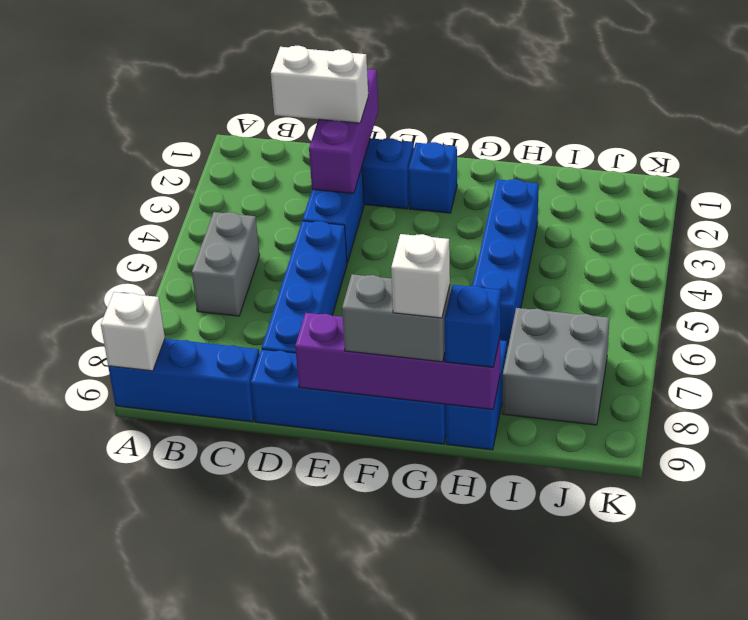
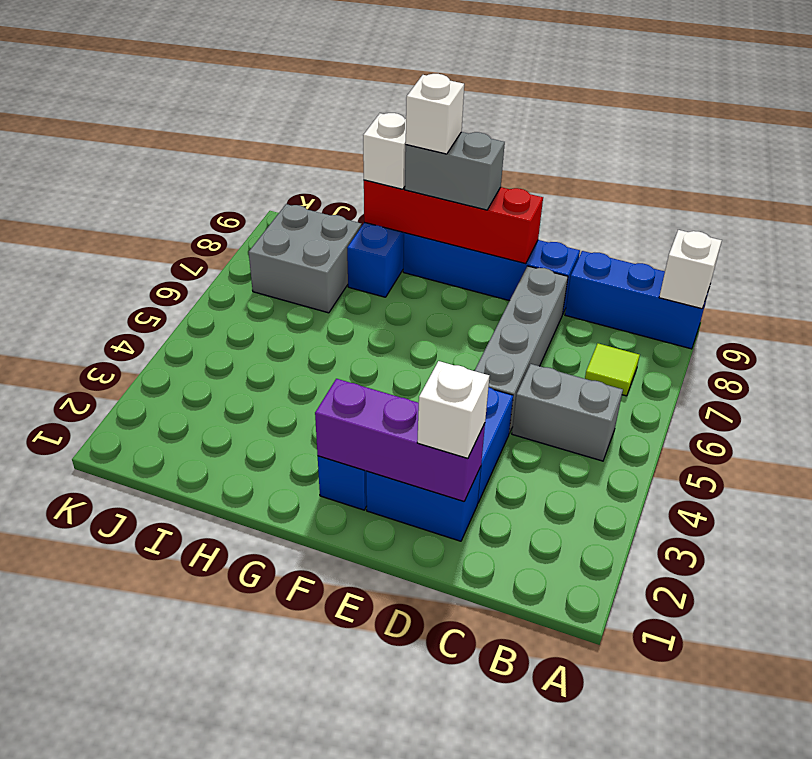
grey 1x2 brick [192,212,260,316] -> grey 1x2 brick turned to [512,364,623,461]
none -> lime 1x1 tile [585,343,640,396]
white 1x2 brick [271,46,368,123] -> white 1x1 brick [417,361,489,458]
purple 1x3 brick [309,69,378,194] -> purple 1x3 brick turned to [315,379,485,501]
blue 1x4 brick [262,221,347,353] -> grey 1x4 brick [475,266,568,433]
purple 1x4 brick [295,313,500,409] -> red 1x4 brick [364,180,543,264]
blue 1x4 brick [472,179,539,345] -> none
blue 1x1 brick [444,285,501,367] -> white 1x1 brick [363,113,406,189]

